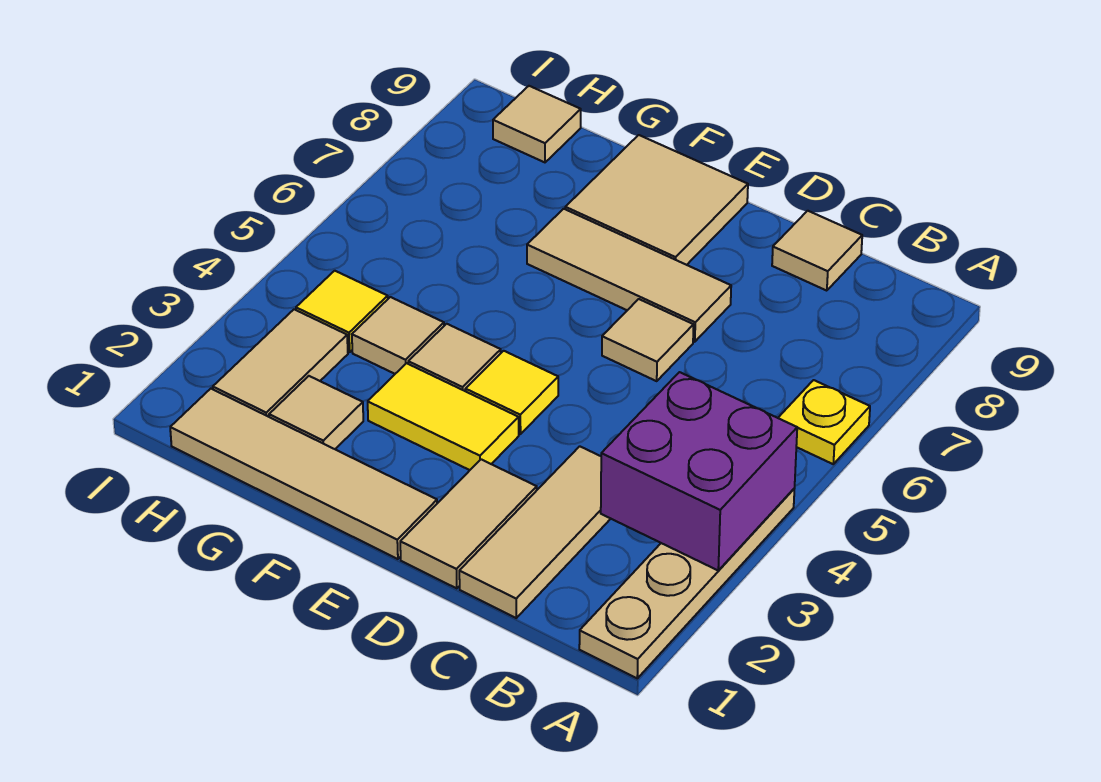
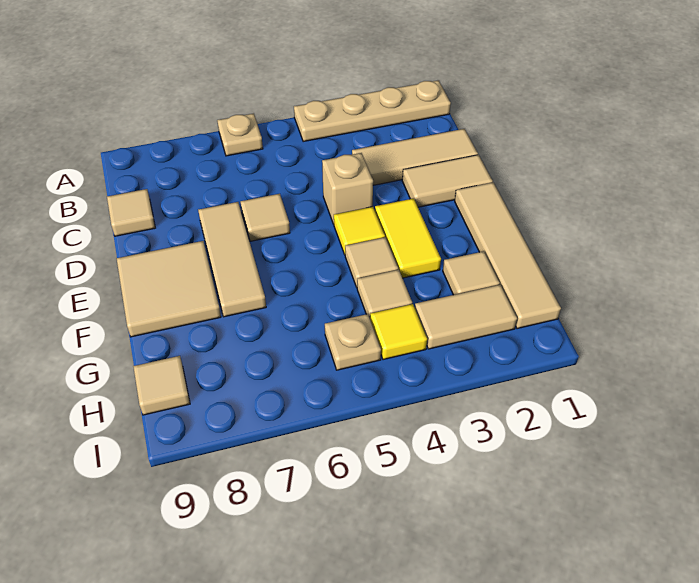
purple 2x2 brick [601,372,797,570] -> none
yellow 1x1 plate [778,380,870,464] -> tan 1x1 plate [217,113,263,156]
none -> tan 1x1 brick [322,153,373,224]
none -> tan 1x1 plate [325,314,381,370]

